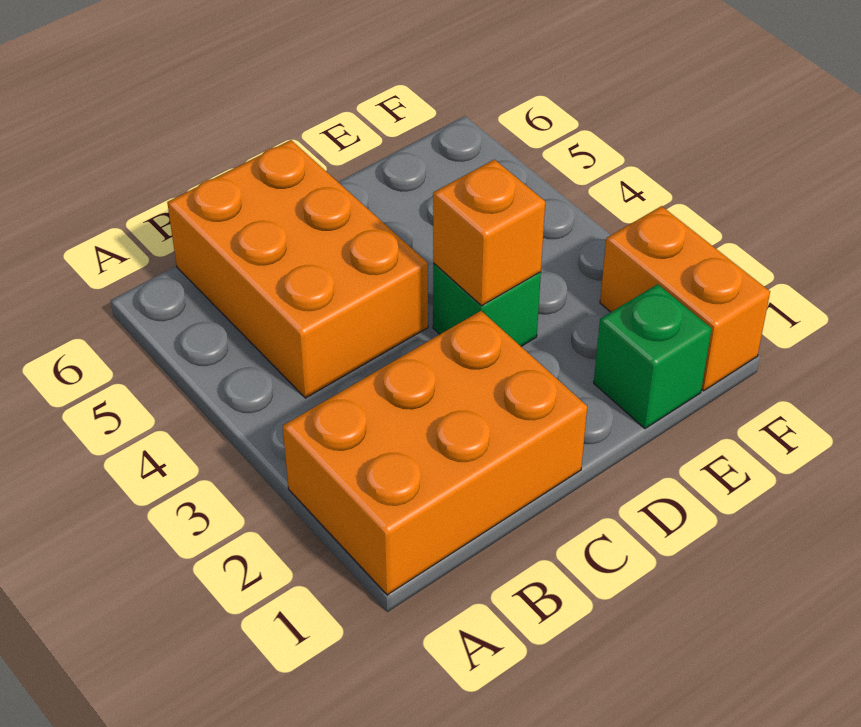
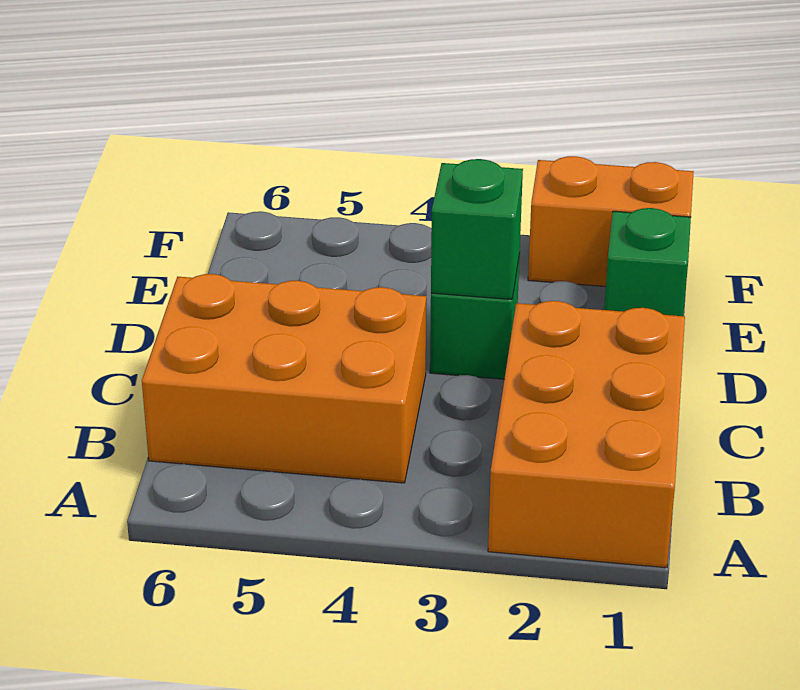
orange 1x1 brick [433,160,545,306] -> green 1x1 brick [431,159,523,299]

